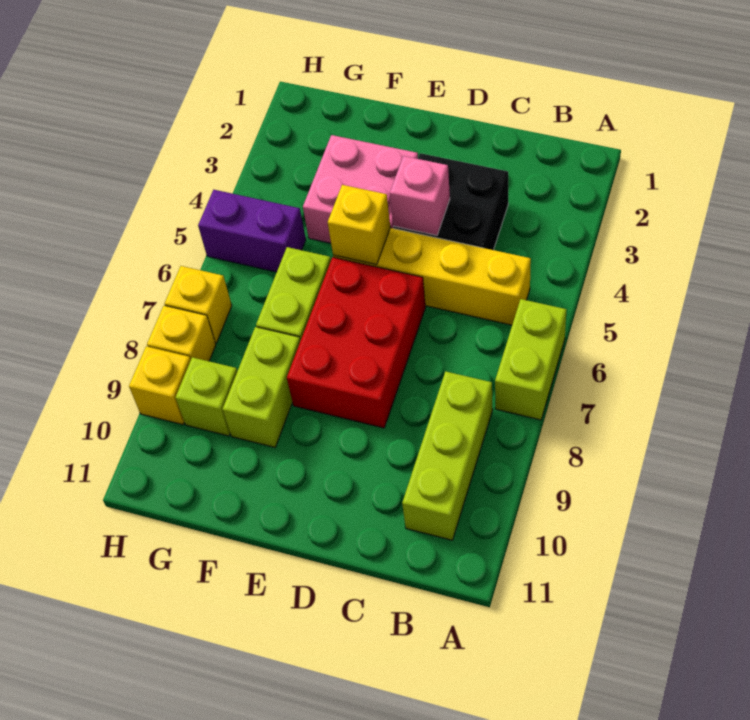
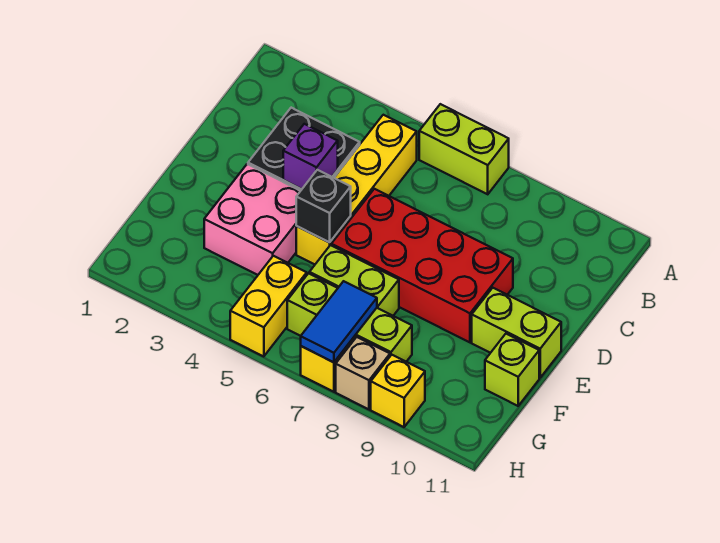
lime 1x3 brick [402,371,493,540] -> lime 1x3 brick moved to [287,273,412,362]
pink 1x1 brick [390,156,450,236] -> purple 1x1 brick [283,124,338,189]
red 2x3 brick [287,257,426,428] -> red 2x4 brick [331,189,513,342]
yellow 1x1 brick [328,185,390,265] -> black 1x1 brick [296,170,351,242]
lime 1x2 brick [223,327,300,447] -> lime 1x2 brick moved to [472,288,561,378]
purple 1x2 brick [198,190,306,272] -> yellow 1x2 brick [230,256,307,357]
none -> blue 1x2 tile [301,281,377,362]
lime 1x1 brick [176,357,237,436] -> lime 1x1 brick moved to [485,334,539,406]
yellow 1x1 brick [147,306,216,361] -> tan 1x1 brick [336,337,390,409]

